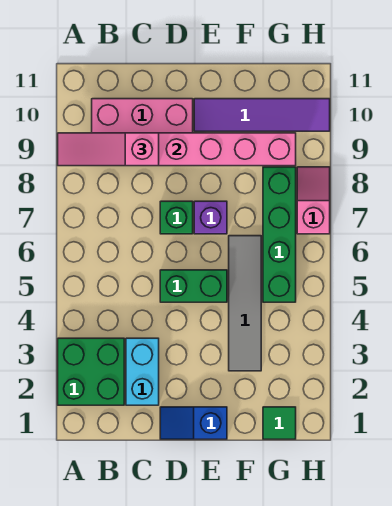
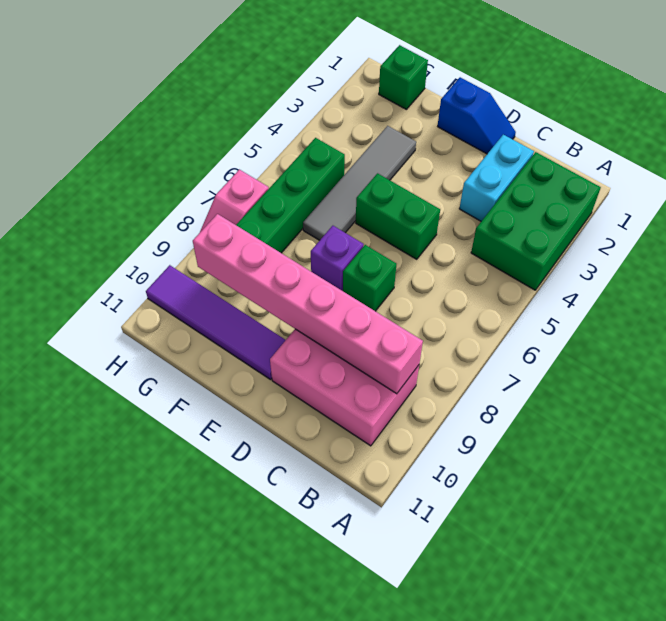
green 2x2 brick [58,338,124,405] -> green 2x3 brick [471,152,601,290]
pink 1x3 slope [58,133,159,166] -> none
green 1x1 tile [263,407,296,439] -> green 1x1 brick [379,45,428,109]

